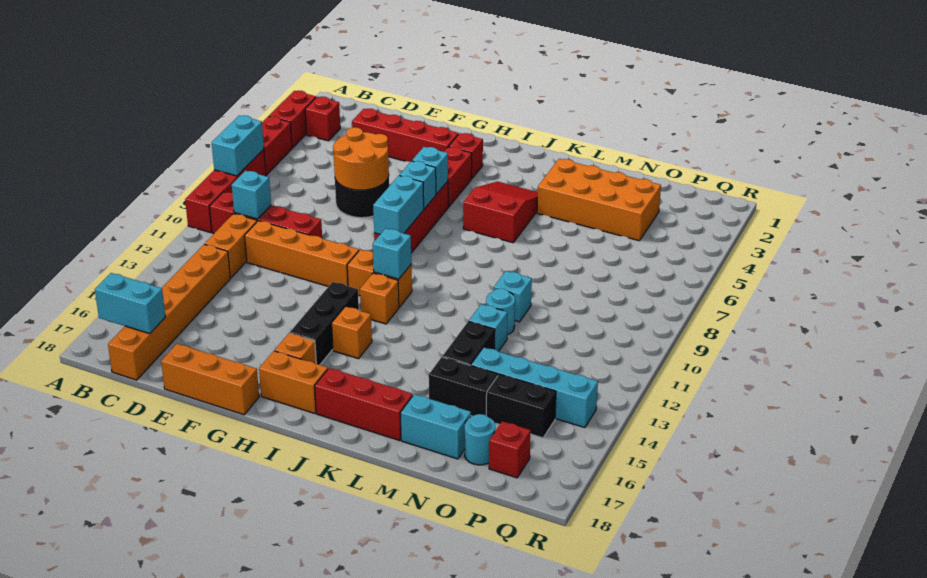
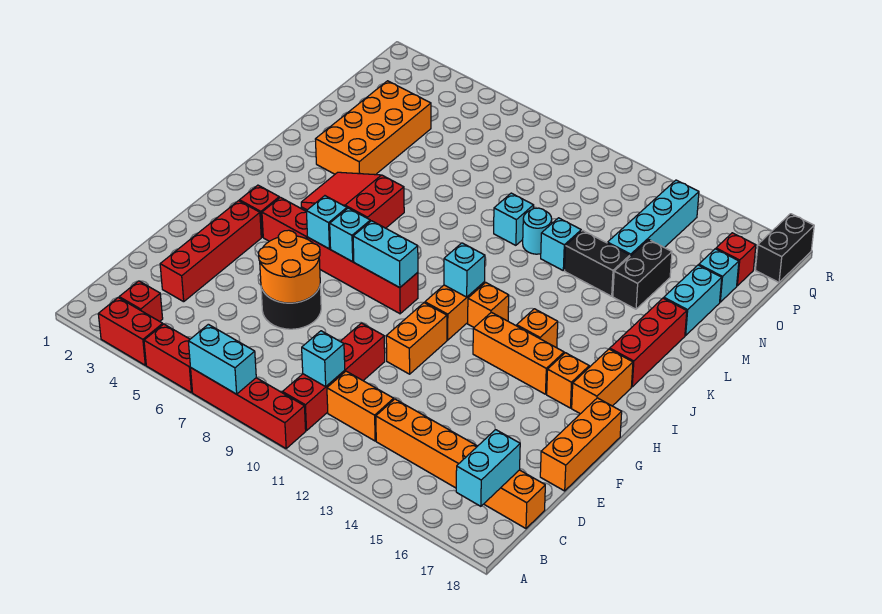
orange 1x4 brick [245,221,359,287] -> orange 1x2 brick [386,303,447,374]
black 1x3 brick [290,282,359,365] -> orange 1x3 brick [473,312,564,394]
black 1x2 brick [486,374,556,438] -> black 1x2 brick moved to [756,214,814,282]
cyan 1x1 round brick [465,414,496,465] -> cyan 1x1 brick [699,249,739,302]

